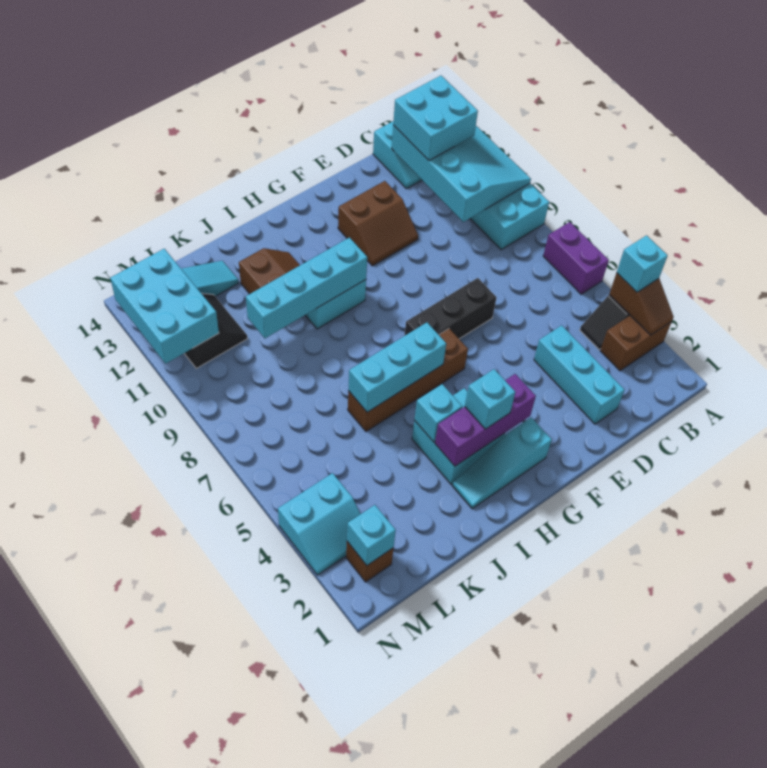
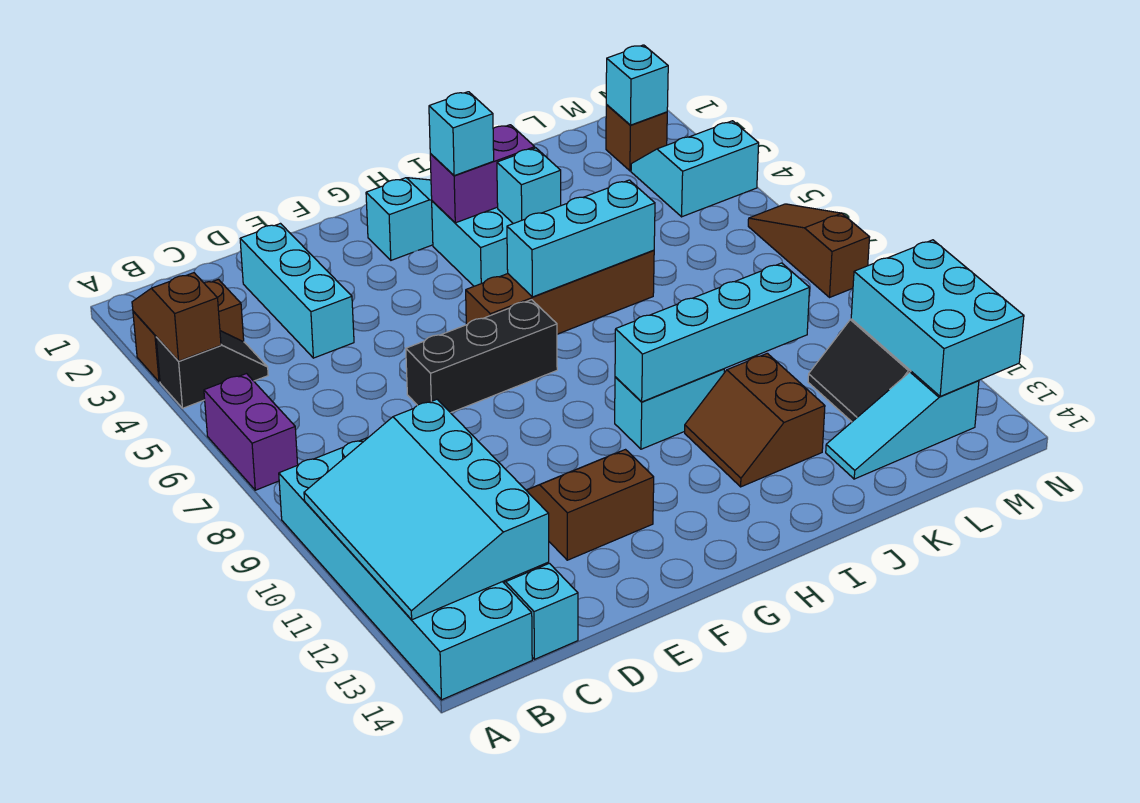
cyan 1x1 brick [617,235,668,292] -> none
cyan 2x2 brick [393,76,478,160] -> none
purple 1x3 brick [435,374,536,466] -> purple 1x2 brick [430,125,535,223]
none -> brown 1x3 slope [748,204,870,297]

